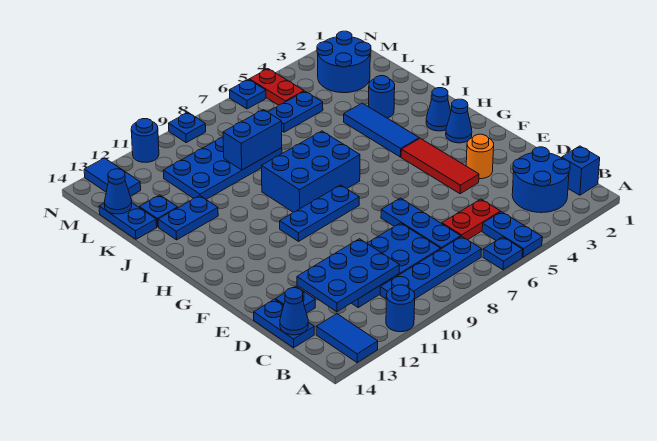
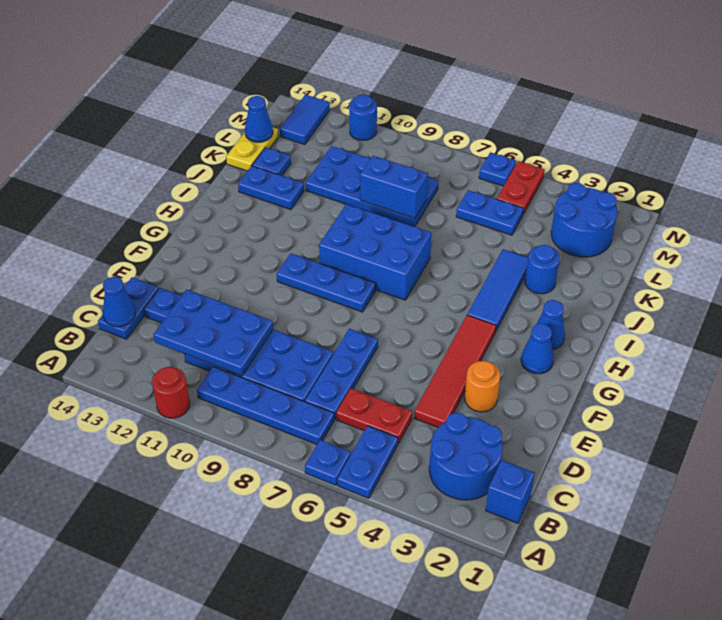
blue 1x1 round brick [386,285,415,332] -> red 1x1 round brick [152,367,190,418]
blue 1x2 tile [316,314,378,363] -> none
red 1x3 tile [401,138,479,194] -> red 1x4 tile [414,315,496,427]
blue 1x2 plate [99,203,157,239] -> yellow 1x2 plate [226,127,278,171]
blue 1x1 plate [169,113,206,143] -> none

